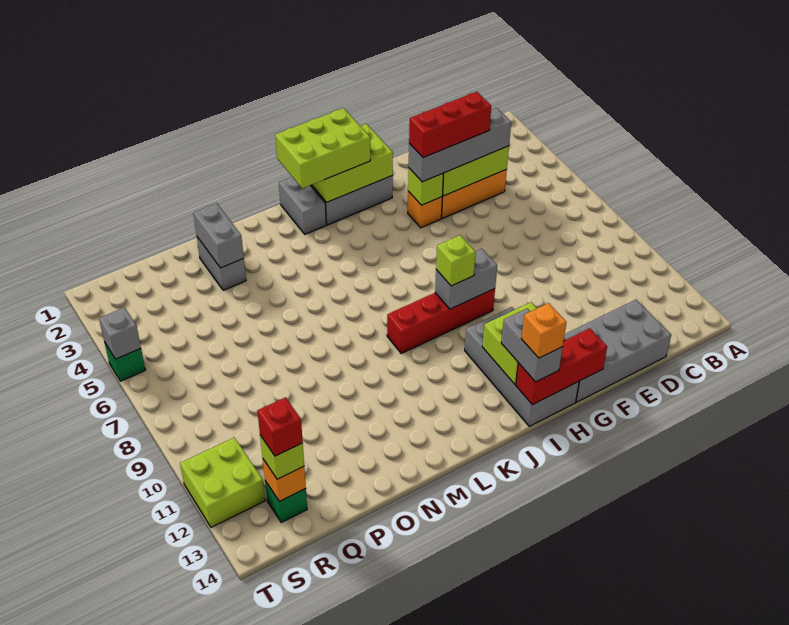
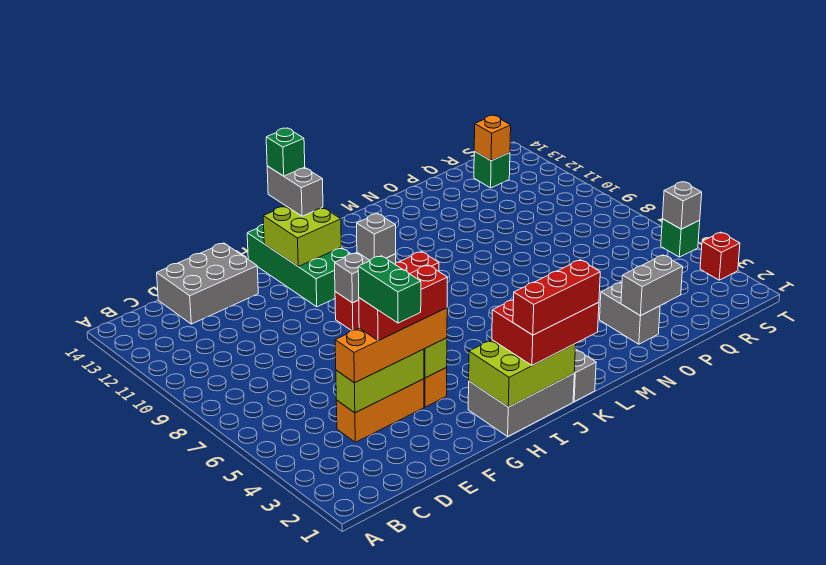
grey 1x4 brick [409,108,511,182] -> orange 1x4 brick [335,308,447,383]
grey 2x4 brick [564,300,671,402] -> grey 2x3 brick [157,243,258,324]
none -> green 1x2 brick [358,256,421,323]
red 1x3 brick [516,328,607,405] -> red 1x3 brick moved to [513,260,600,335]
grey 2x4 brick [465,307,579,426] -> green 2x4 brick [247,224,351,307]
lime 2x3 brick [275,108,370,188] -> red 2x3 brick [492,299,599,365]
lime 1x1 brick [436,235,476,286] -> grey 1x1 brick [357,214,396,260]
orange 1x1 brick [521,303,566,358] -> green 1x1 brick [266,128,305,176]
grey 1x2 brick [193,203,244,268] -> grey 1x2 brick turned to [621,255,683,316]
lime 1x1 brick [260,435,304,479] -> none
red 1x1 brick [257,397,303,456] -> red 1x1 brick moved to [700,232,740,280]
lime 2x2 brick [180,438,265,527] -> none

